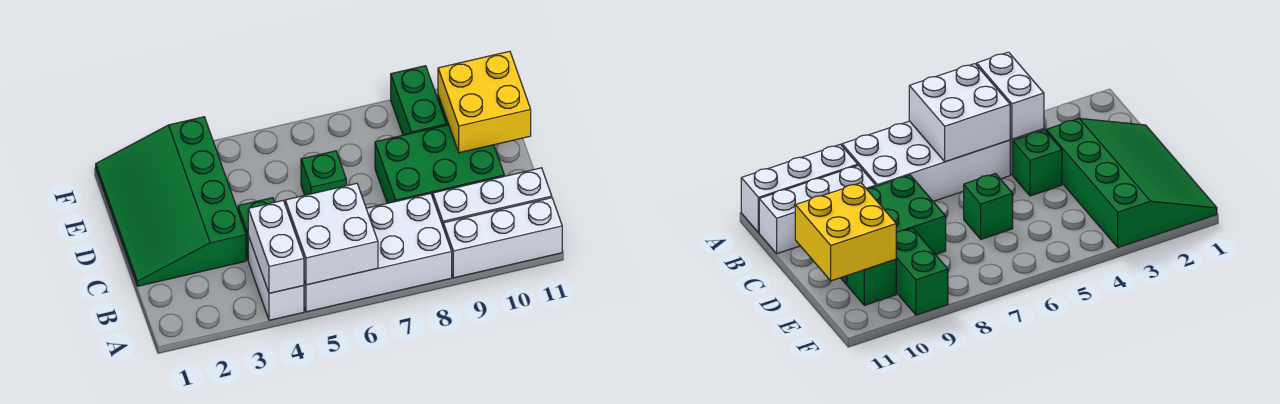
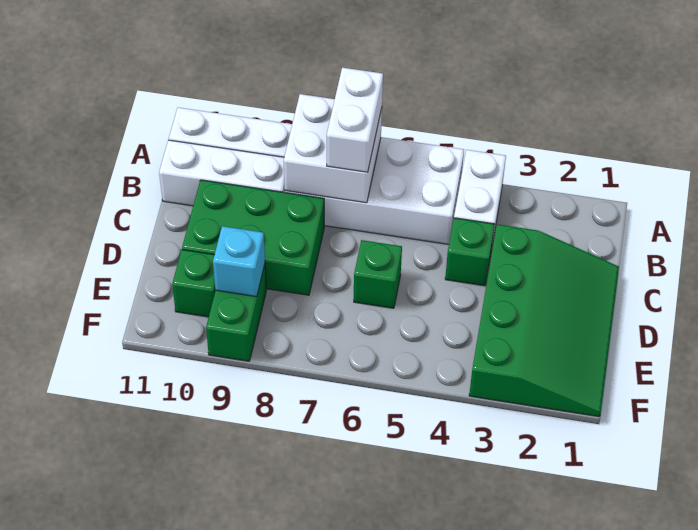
white 1x2 brick [248,201,304,293] -> white 1x2 brick moved to [327,68,383,172]
white 2x2 brick [285,183,378,285] -> white 2x2 brick moved to [284,94,382,203]
yellow 2x2 brick [438,51,531,153] -> none
none -> cyan 1x1 brick [213,226,265,297]

